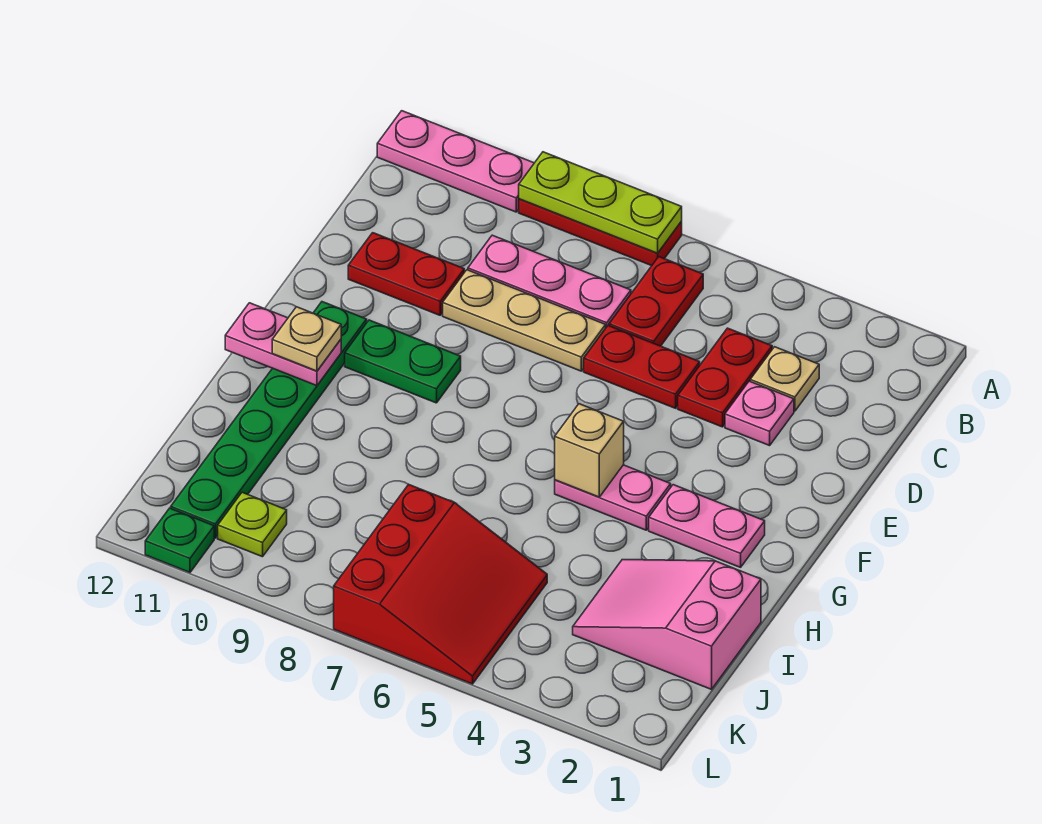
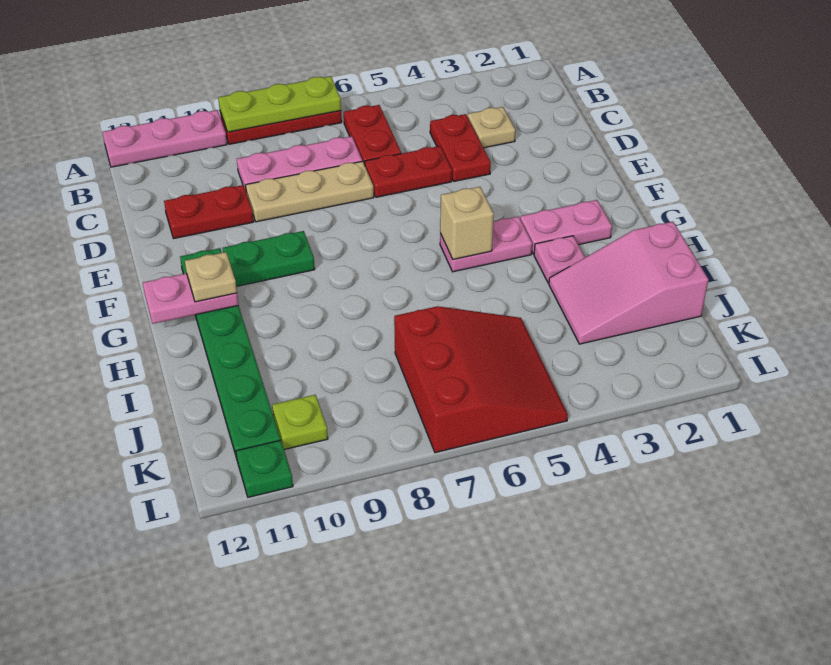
pink 1x1 plate [725,381,794,446] -> pink 1x1 plate moved to [534,236,585,283]

